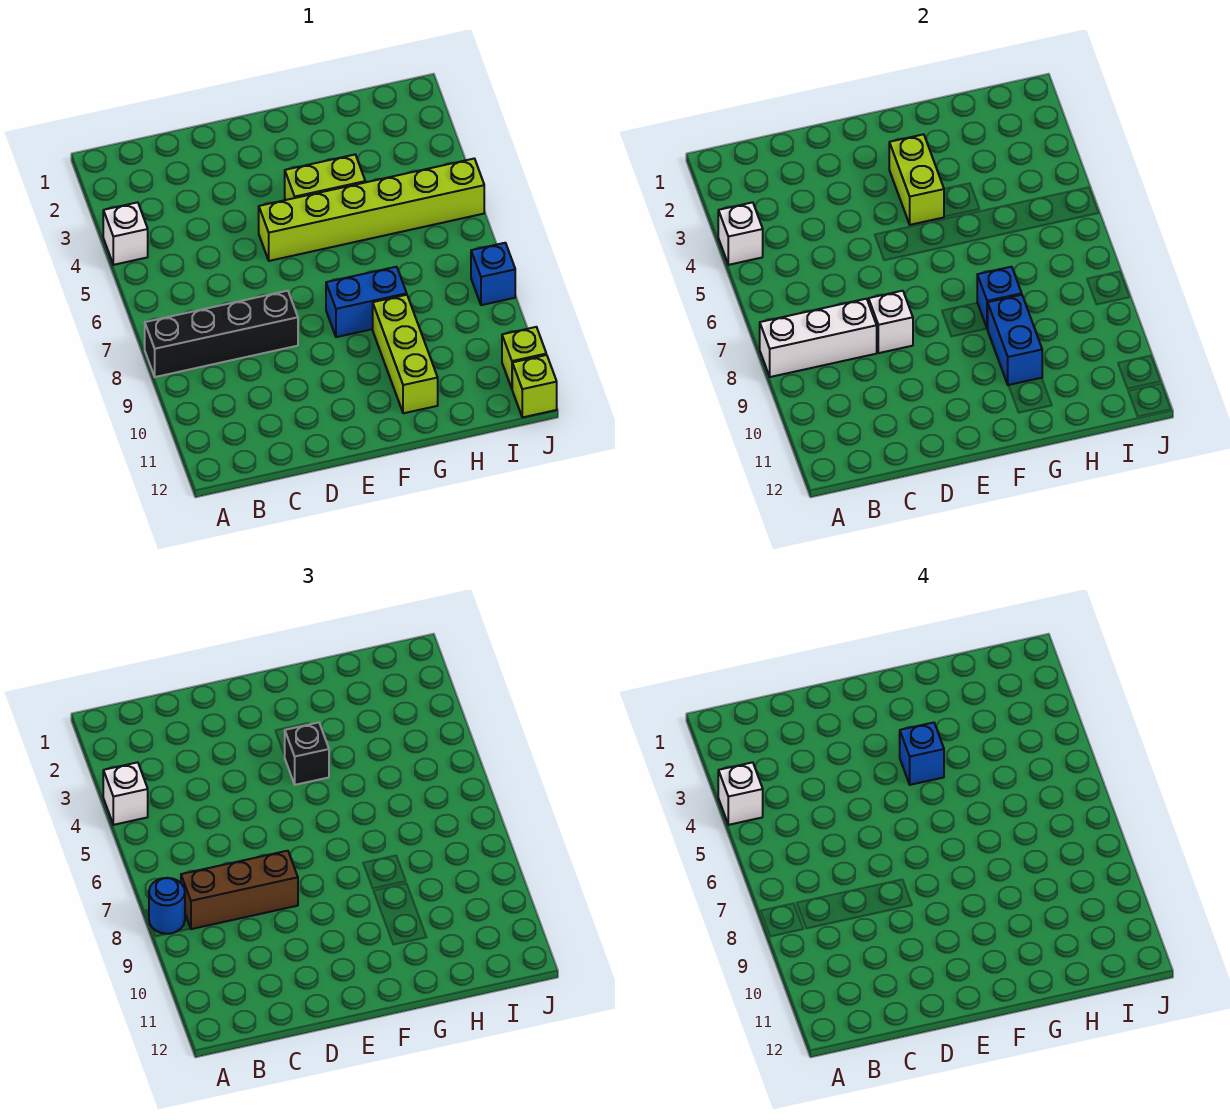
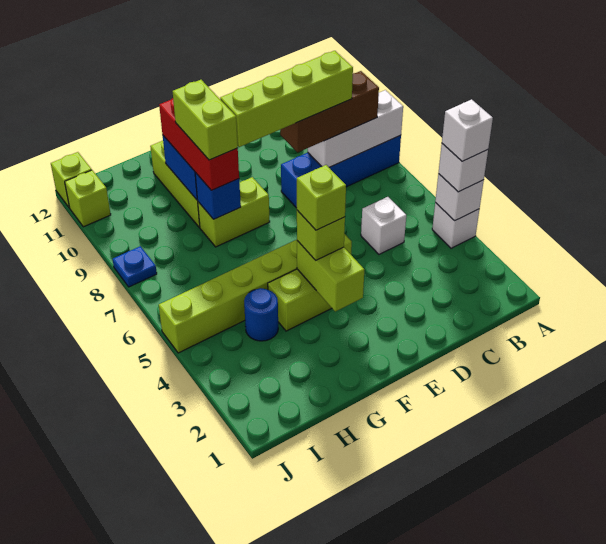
black 1x4 brick [145,291,298,377] -> blue 1x4 brick [281,135,401,208]
blue 1x1 round brick [149,878,185,934] -> blue 1x1 round brick moved to [244,288,278,341]
none -> lime 1x4 brick [220,51,353,147]
white 1x1 brick [869,291,913,353] -> white 1x1 brick moved to [361,197,406,254]
black 1x1 brick [284,723,329,785] -> lime 1x1 brick [297,210,345,260]
blue 1x1 brick [900,723,944,785] -> lime 1x1 brick [297,165,346,230]
blue 1x2 brick [326,267,407,337] -> lime 1x2 brick [198,177,270,247]
none -> red 1x3 brick [159,98,239,190]
none -> lime 1x2 brick [172,80,238,160]
blue 1x1 brick [471,243,515,305] -> blue 1x1 plate [113,246,157,287]

